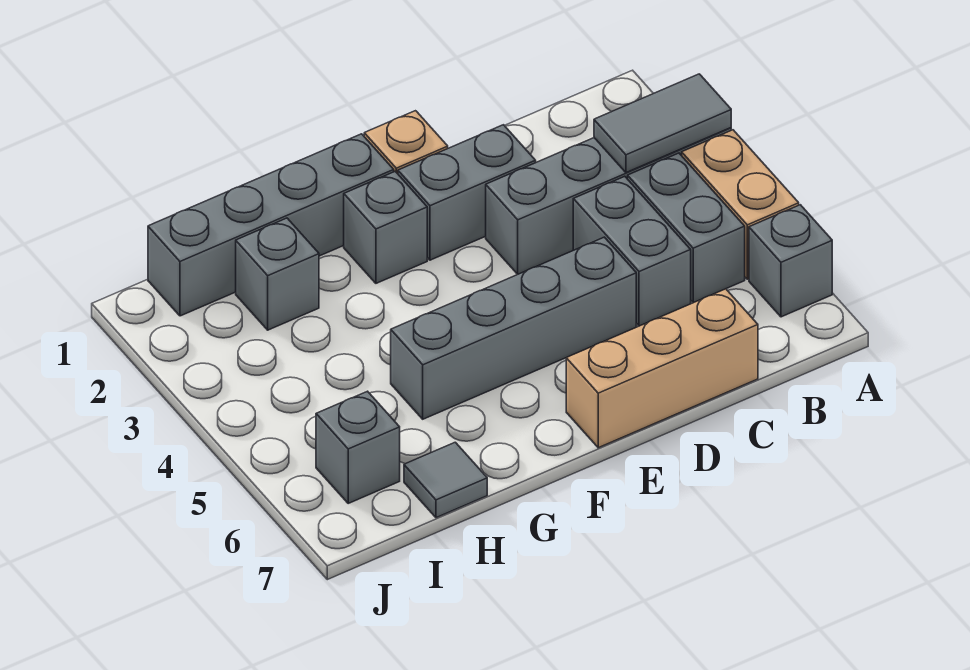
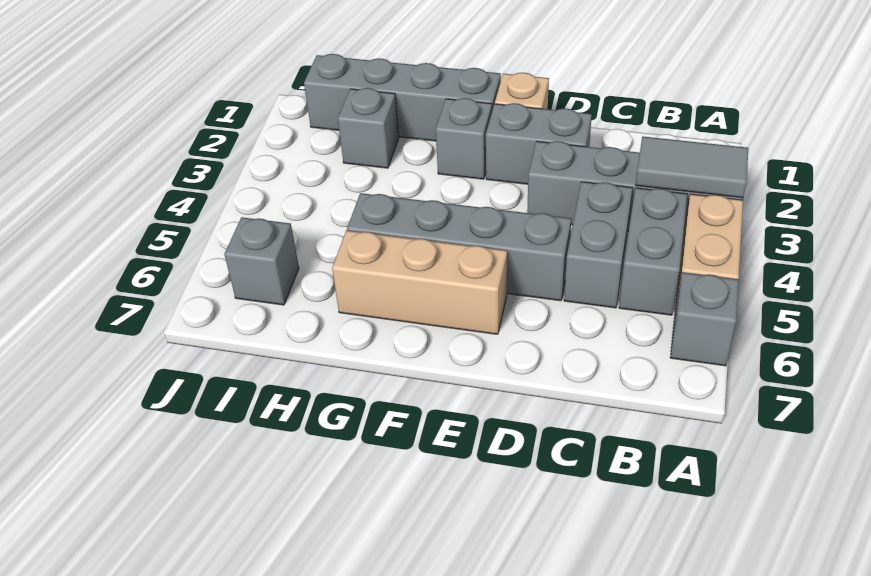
tan 1x3 brick [566,289,758,448] -> tan 1x3 brick moved to [332,230,507,334]
grey 1x1 tile [404,442,487,518] -> none

